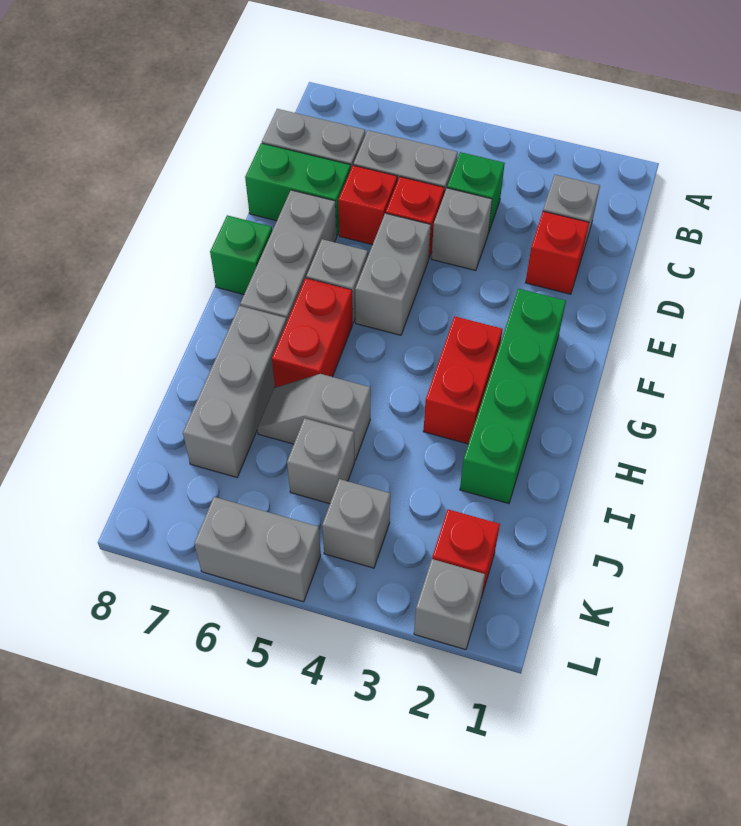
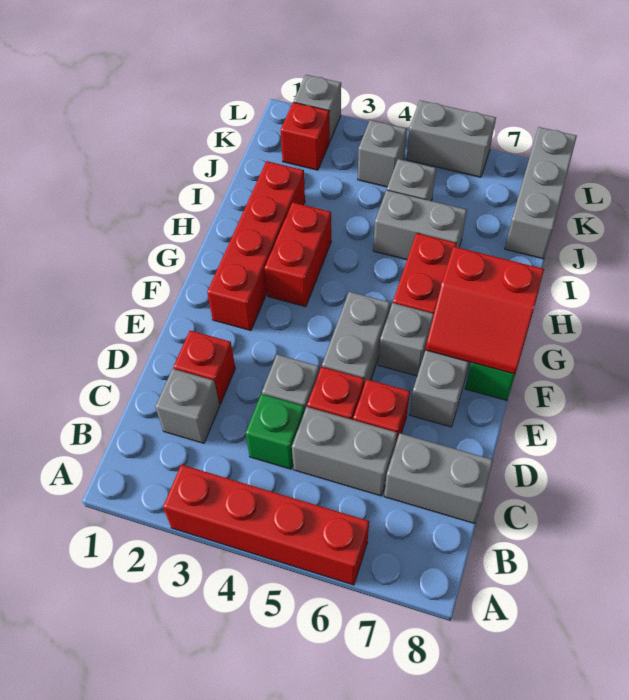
none -> red 1x4 brick [163,465,369,585]
green 1x2 brick [245,143,351,235] -> none
green 1x4 brick [460,289,566,504] -> red 1x4 brick [207,161,305,331]
none -> red 2x2 slope [426,247,544,374]
grey 1x3 brick [183,306,287,477] -> grey 1x3 brick moved to [505,127,577,259]
grey 1x2 slope [257,374,370,461] -> grey 1x2 brick [373,190,467,260]

